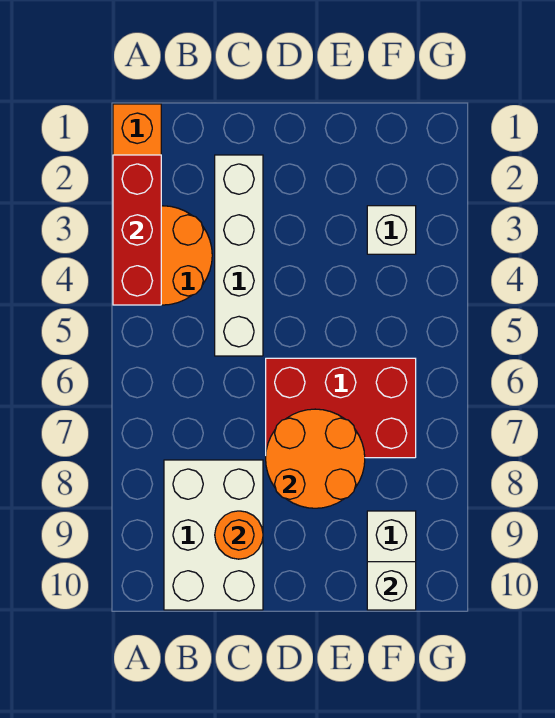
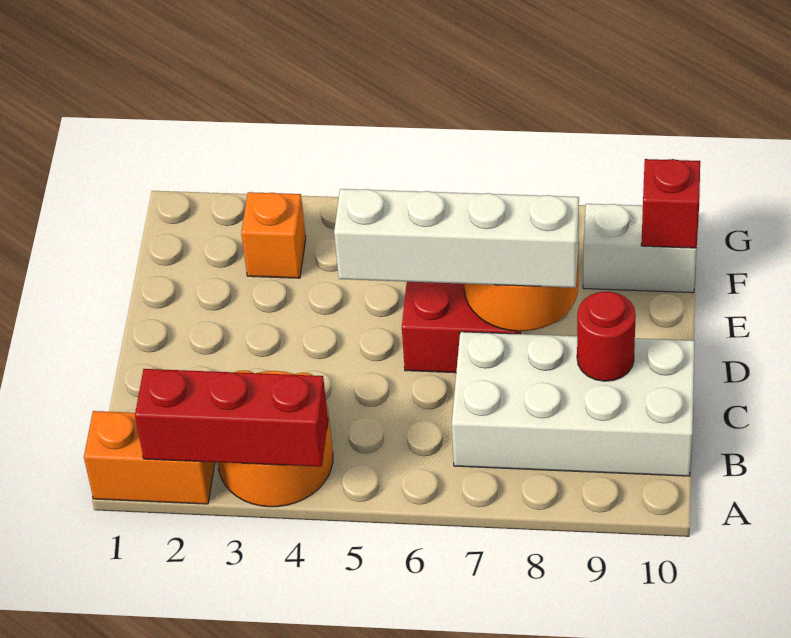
white 2x3 brick [164,460,263,610] -> white 2x4 brick [452,332,695,476]
white 1x4 brick [215,155,263,356] -> white 1x4 brick moved to [334,189,579,288]
orange 1x1 round brick [215,511,263,559] -> red 1x1 round brick [577,292,636,381]
white 1x1 brick [367,206,416,254] -> orange 1x1 brick [241,192,306,278]
white 1x1 brick [367,562,416,610] -> red 1x1 brick [641,159,700,248]

